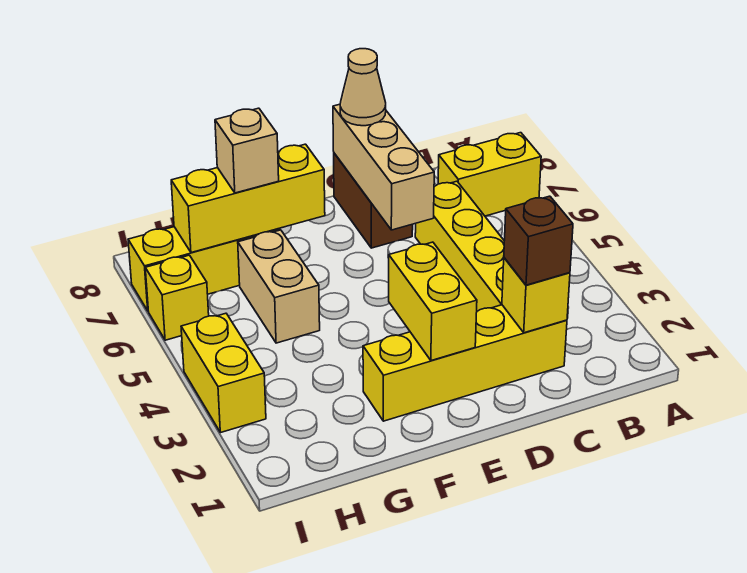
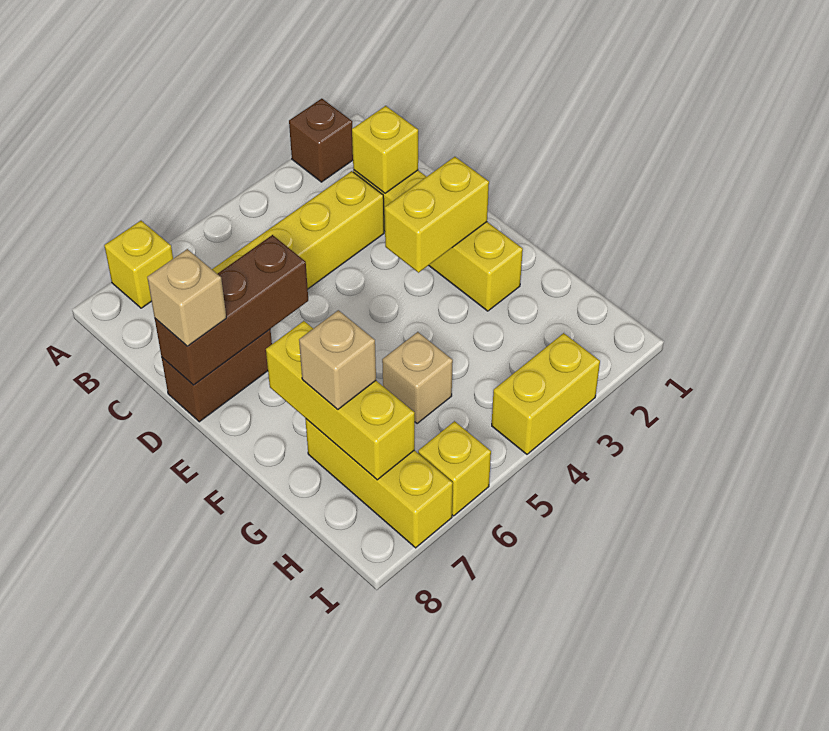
yellow 1x2 brick [438,133,541,216] -> yellow 1x1 brick [104,221,173,308]
brown 1x1 brick [504,196,573,285] -> brown 1x1 brick moved to [289,99,353,182]
tan 1x3 brick [333,104,434,230] -> brown 1x3 brick [155,235,308,385]
tan 1x1 cone [340,49,386,126] -> tan 1x1 brick [147,249,226,346]
tan 1x2 brick [238,230,320,343] -> tan 1x1 brick [382,332,453,424]

